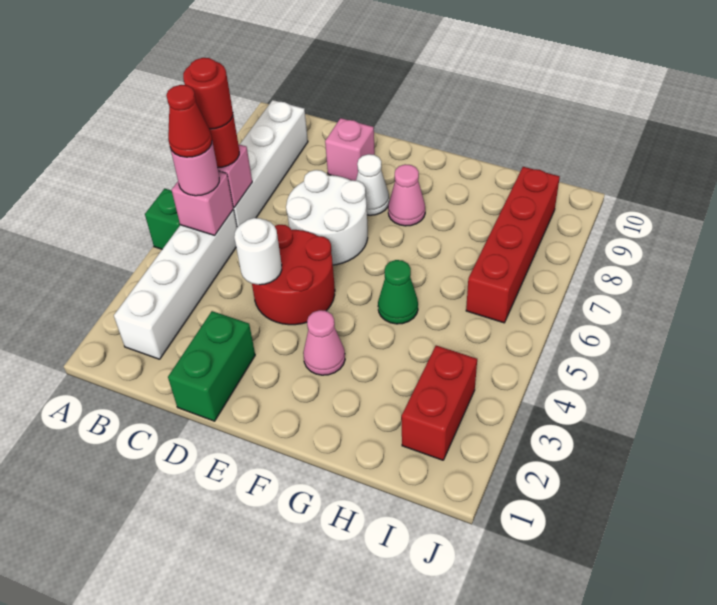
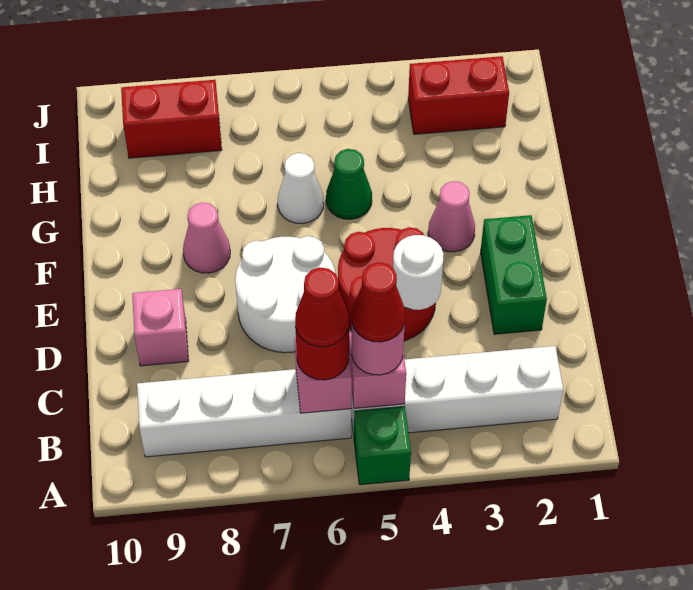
red 1x1 round brick [183,58,233,129] -> red 1x1 cone [295,267,349,347]
green 1x2 brick [168,311,255,421] -> green 1x2 brick turned to [481,215,547,334]
white 1x1 cone [356,154,389,215] -> white 1x1 cone moved to [278,153,324,223]
red 1x4 brick [466,167,560,323] -> red 1x2 brick [121,80,222,158]

